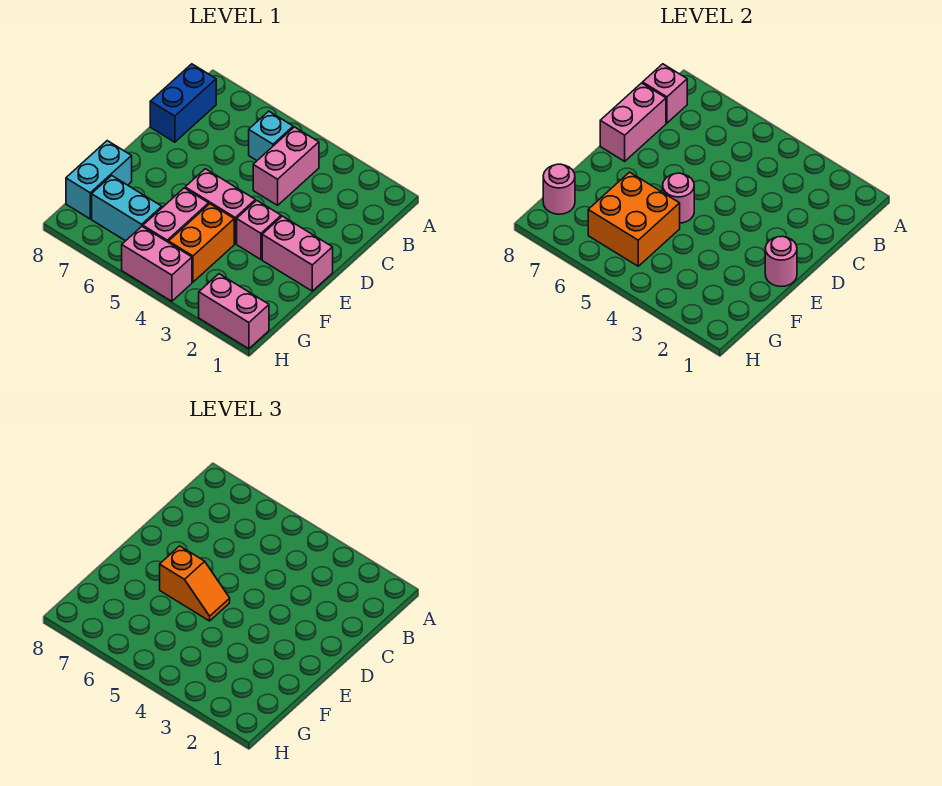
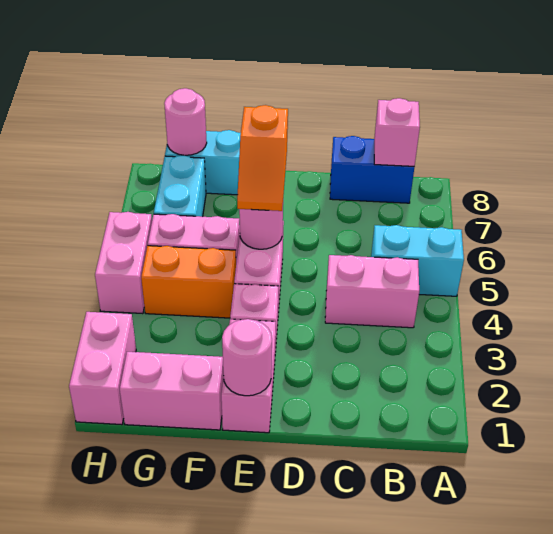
cyan 1x1 brick [249,111,293,160] -> cyan 1x2 brick [371,225,464,296]
pink 1x2 brick [600,83,666,161] -> pink 1x2 brick moved to [120,352,223,430]
orange 2x2 brick [588,172,680,266] -> none

